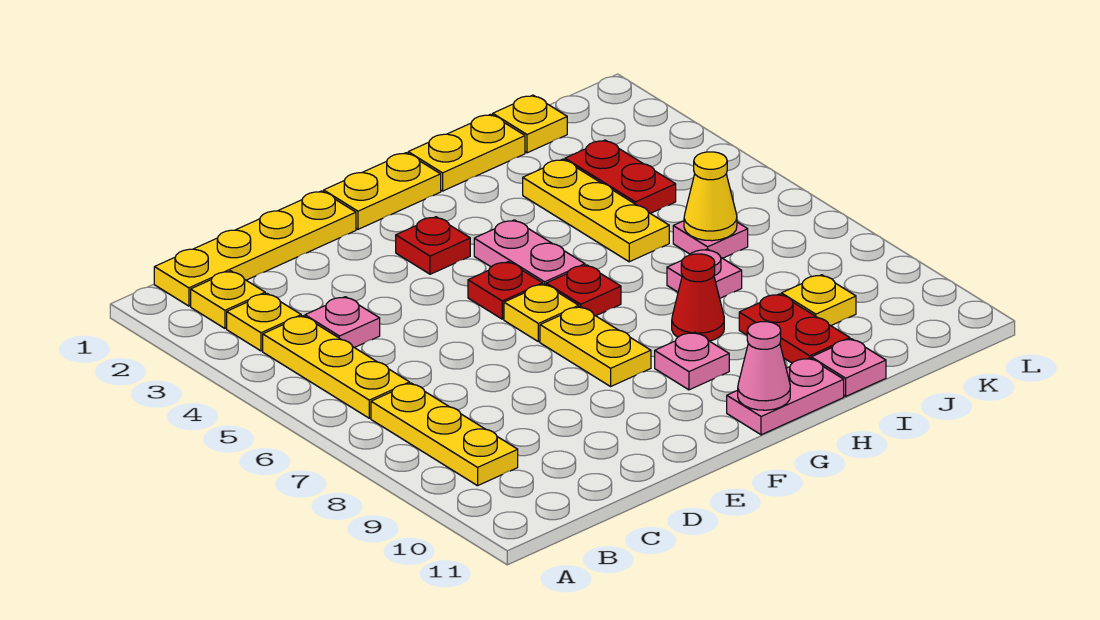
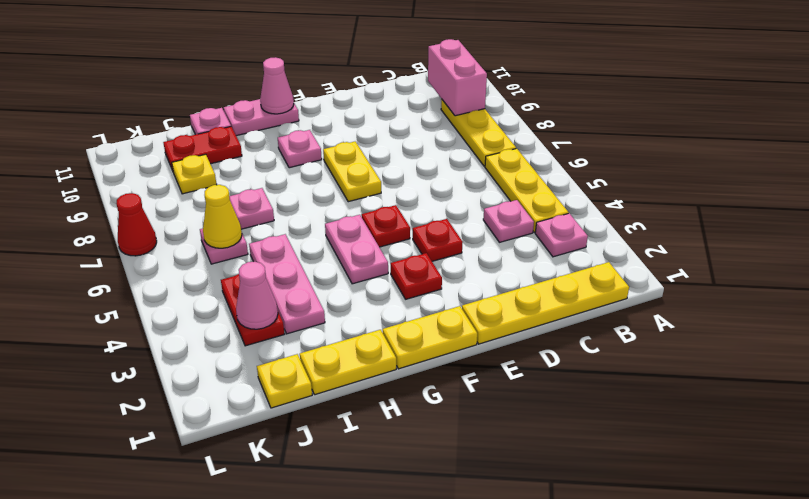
yellow 1x1 plate [191,271,265,328] -> none
yellow 1x1 plate [227,293,301,351] -> pink 1x1 plate [535,213,588,257]
none -> pink 1x2 brick [428,39,487,116]
yellow 1x1 plate [504,284,579,342] -> none
red 1x1 plate [546,265,621,316] -> red 1x1 plate moved to [413,219,463,261]
red 1x1 cone [672,254,724,341] -> red 1x1 cone moved to [116,193,157,256]
yellow 1x3 plate [523,159,669,262] -> pink 1x3 plate [249,234,325,334]
red 1x2 plate [739,294,850,363] -> red 1x2 plate turned to [163,127,242,171]
none -> pink 1x1 cone [236,262,278,329]

